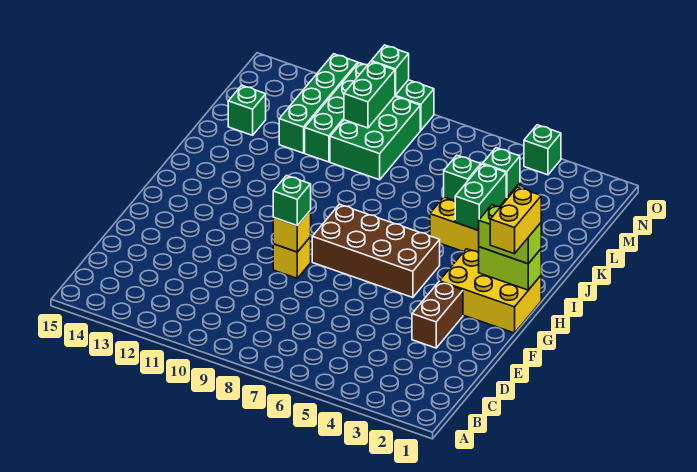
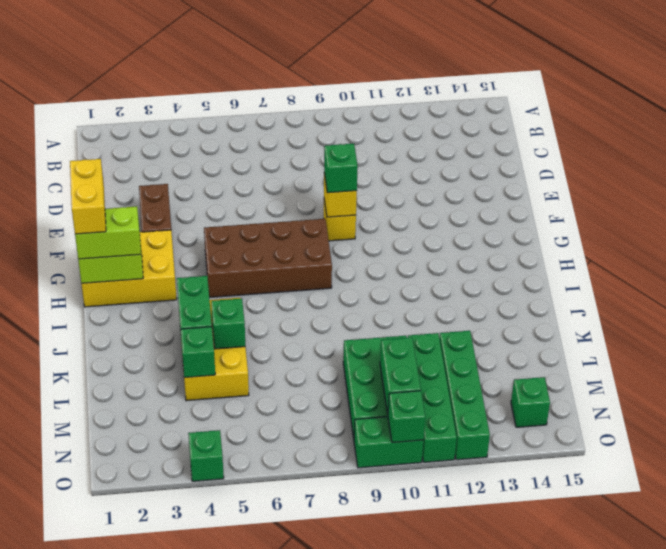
green 1x1 brick [228,85,266,135] -> green 1x1 brick moved to [511,377,550,427]

